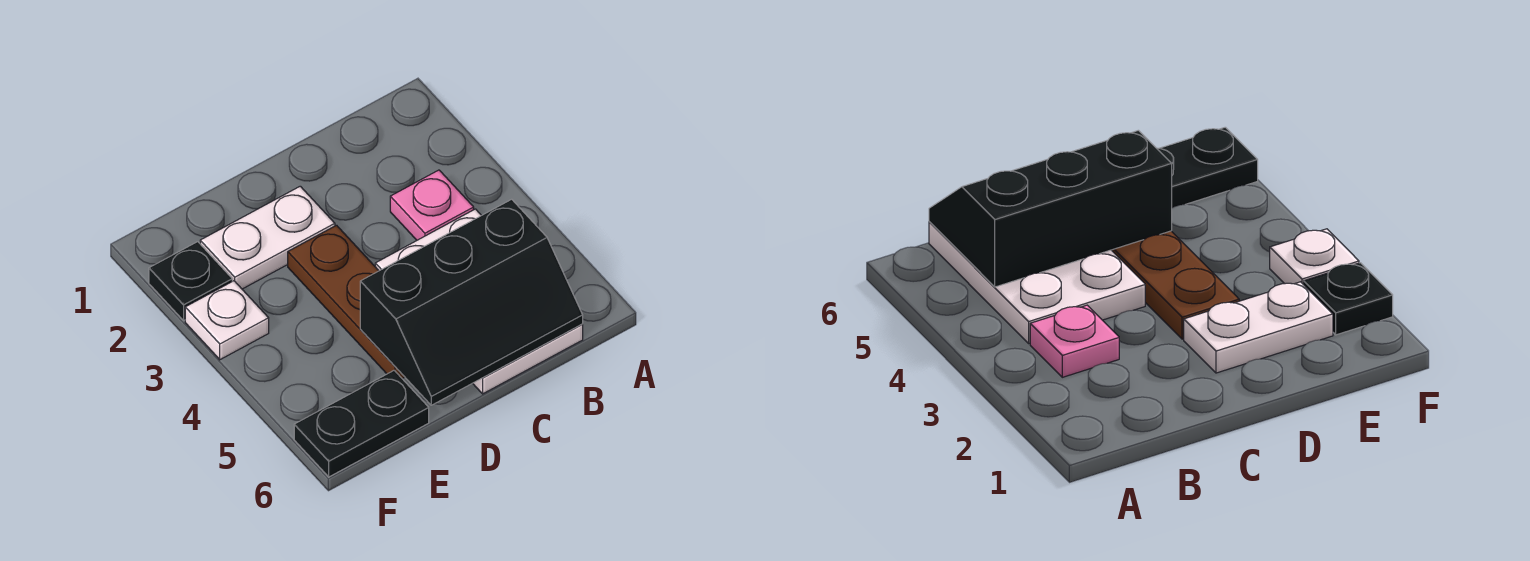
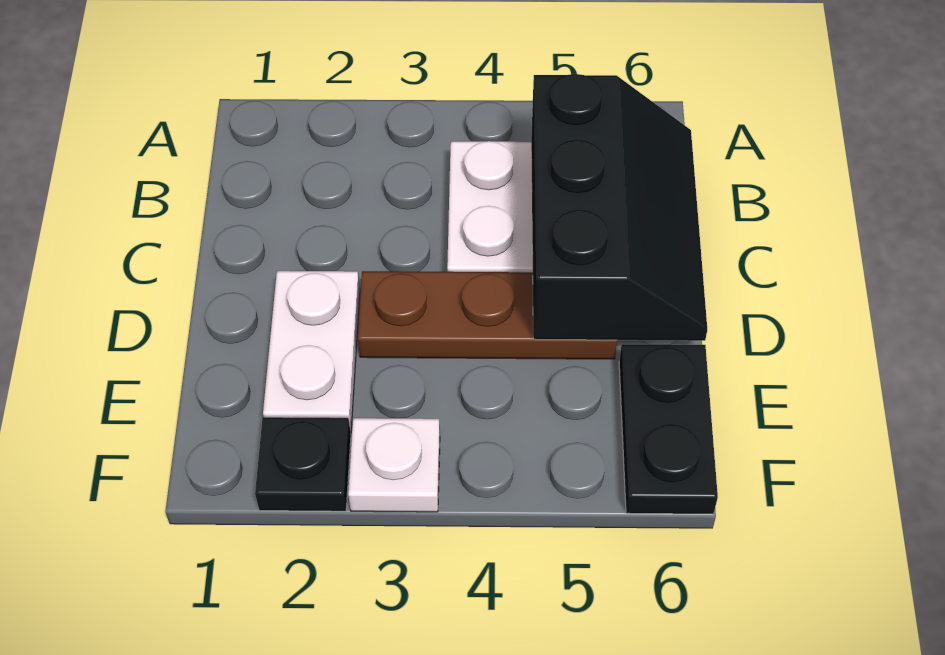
pink 1x1 plate [390,170,474,240] -> none

